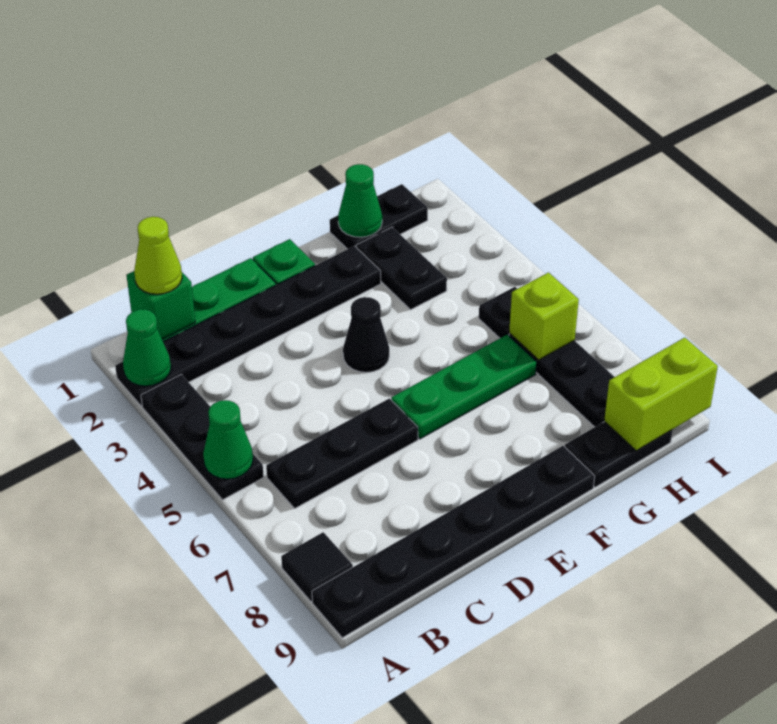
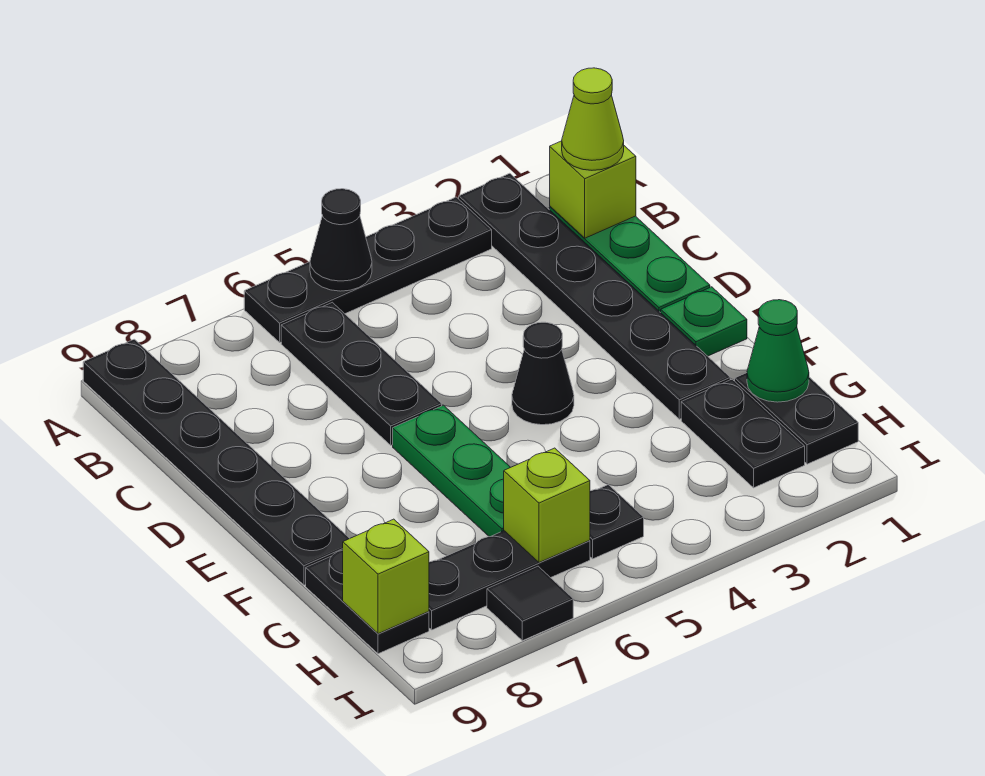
green 1x1 cone [123,309,171,386] -> none
black 1x3 plate [141,374,264,500] -> black 1x4 plate [244,197,492,342]
green 1x1 cone [203,400,253,479] -> black 1x1 cone [310,189,372,291]
black 1x1 tile [281,532,353,602] -> black 1x1 tile moved to [487,566,573,641]
green 1x1 brick [126,271,195,340] -> lime 1x1 brick [550,141,636,238]
black 1x2 plate [356,227,447,310] -> black 1x2 plate turned to [681,379,805,488]
lime 1x2 brick [604,338,718,451] -> lime 1x1 brick [343,519,429,634]

